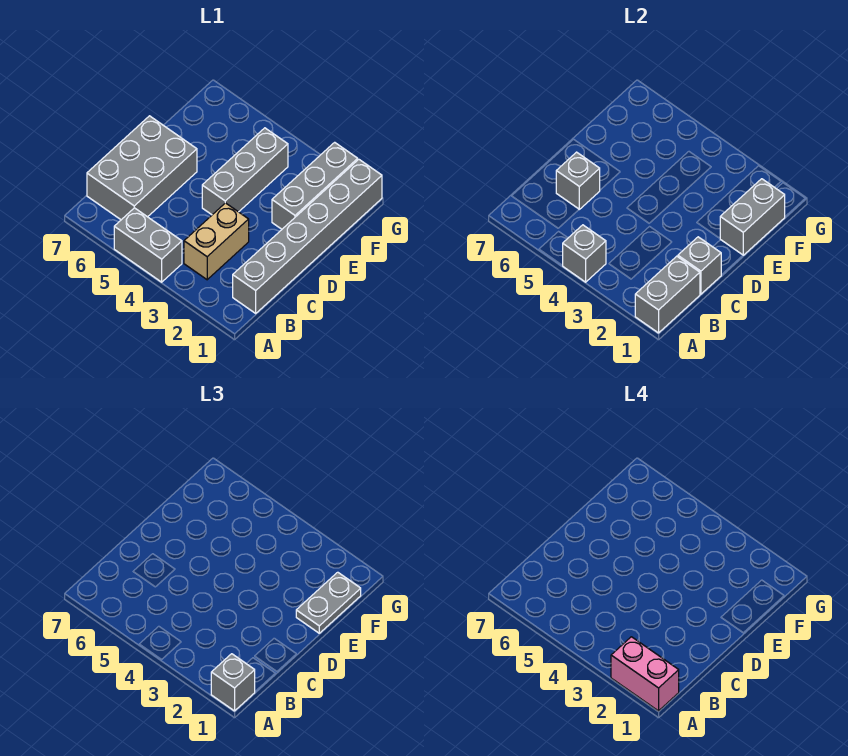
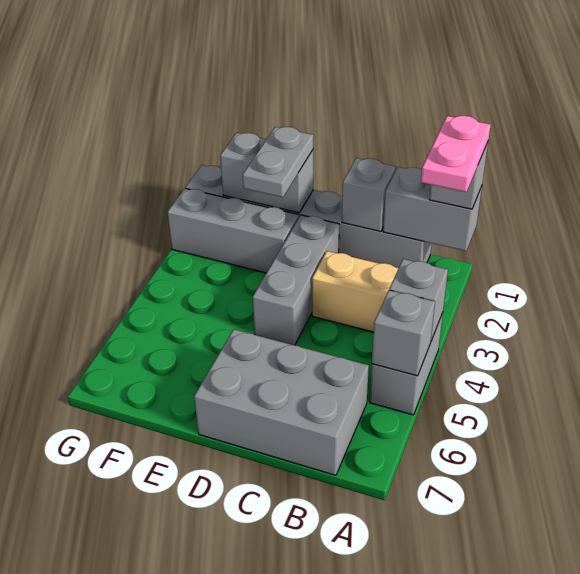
pink 1x2 brick [611,637,679,711] -> pink 1x2 plate [421,116,490,192]
grey 1x1 brick [556,152,600,209] -> grey 1x1 brick moved to [372,290,435,376]
grey 1x3 brick [202,128,288,215] -> grey 1x3 brick turned to [253,215,339,345]
grey 1x2 plate [296,572,361,633] -> grey 1x2 plate turned to [242,127,313,197]

